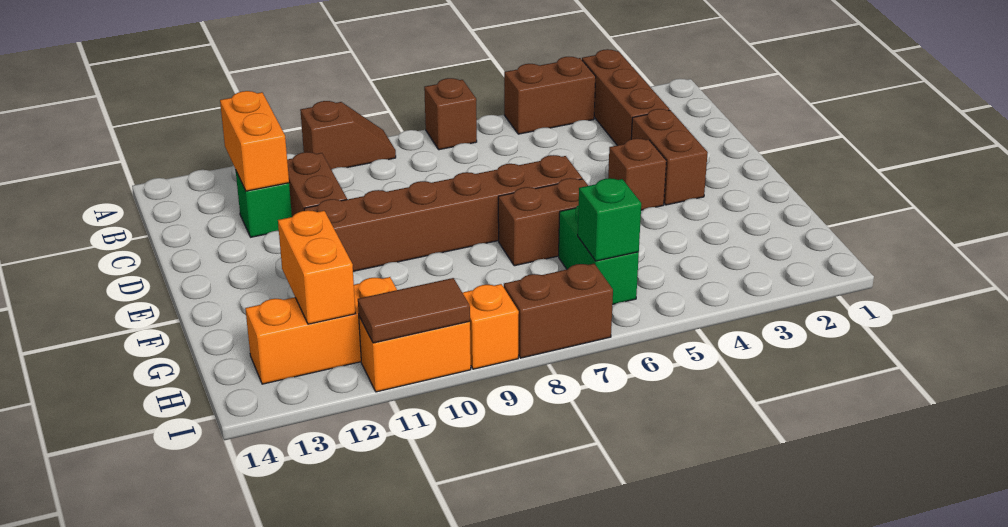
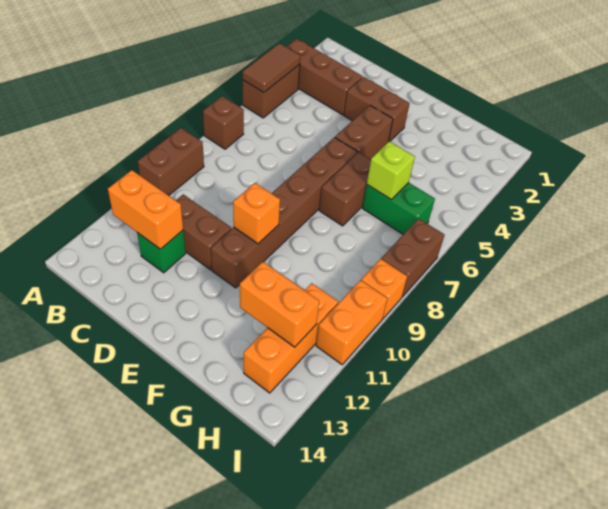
brown 1x2 slope [300,101,396,170] -> brown 1x2 brick [138,128,204,196]
brown 1x1 brick [608,138,666,210] -> brown 1x2 brick [335,105,393,159]
none -> orange 1x1 brick [233,183,280,244]
none -> lime 1x1 brick [367,141,415,200]
green 1x1 brick [578,178,641,261] -> none
brown 1x2 tile [358,278,470,343] -> brown 1x2 tile moved to [243,43,300,93]

